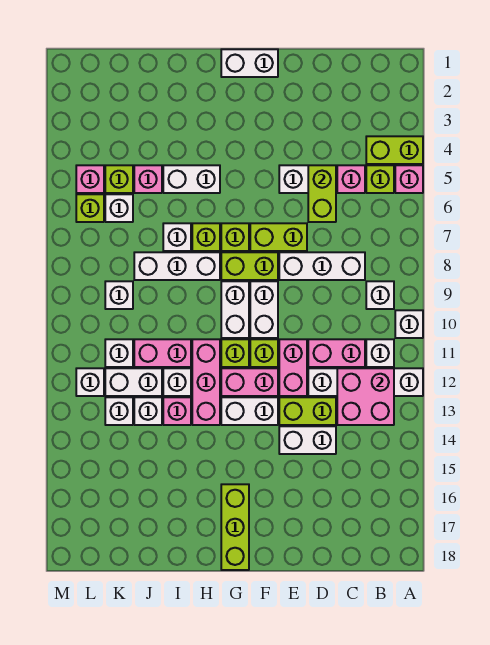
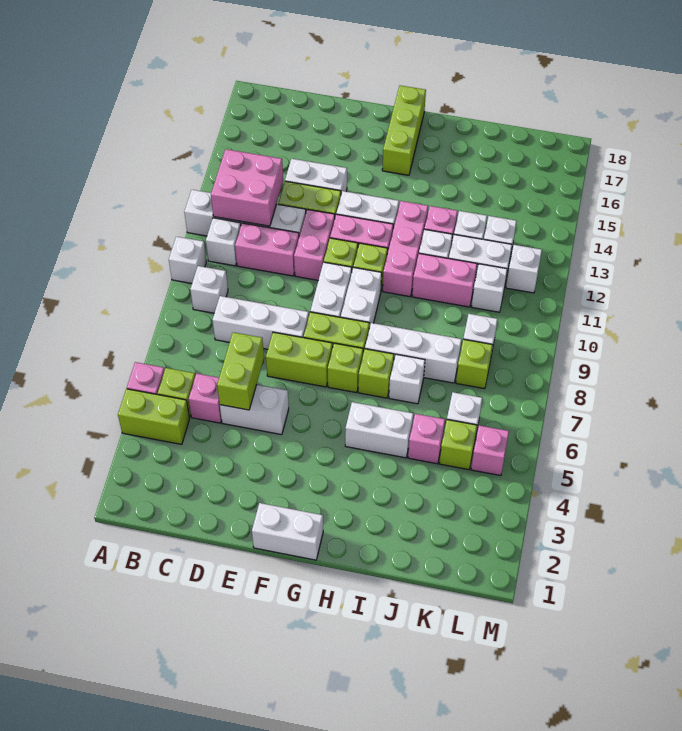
lime 1x1 brick [76,194,104,222] -> lime 1x1 brick moved to [456,339,493,389]

